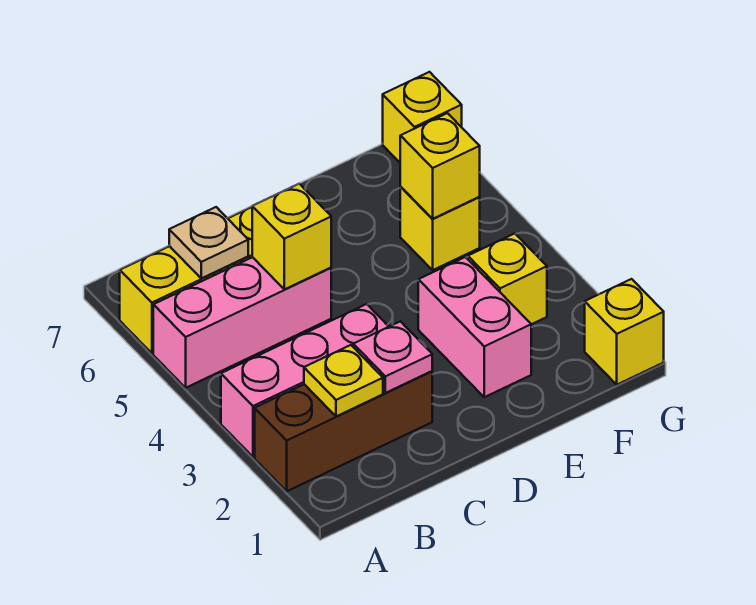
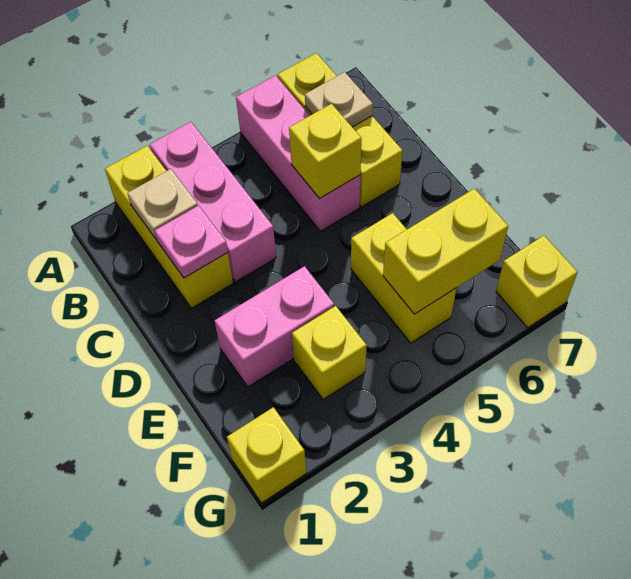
brown 1x3 brick [255,371,432,491] -> yellow 1x3 brick [105,146,233,308]
yellow 1x1 plate [304,345,383,416] -> tan 1x1 plate [127,169,198,239]
yellow 1x1 brick [400,187,480,270] -> yellow 1x2 brick [351,213,457,343]
yellow 1x1 brick [400,113,480,219] -> yellow 1x2 brick [383,189,508,314]

